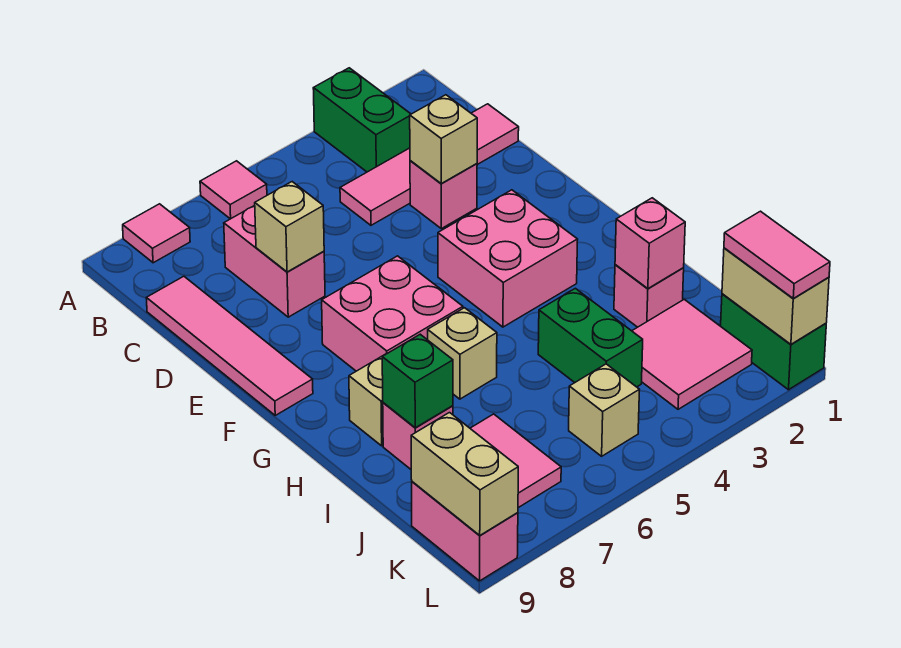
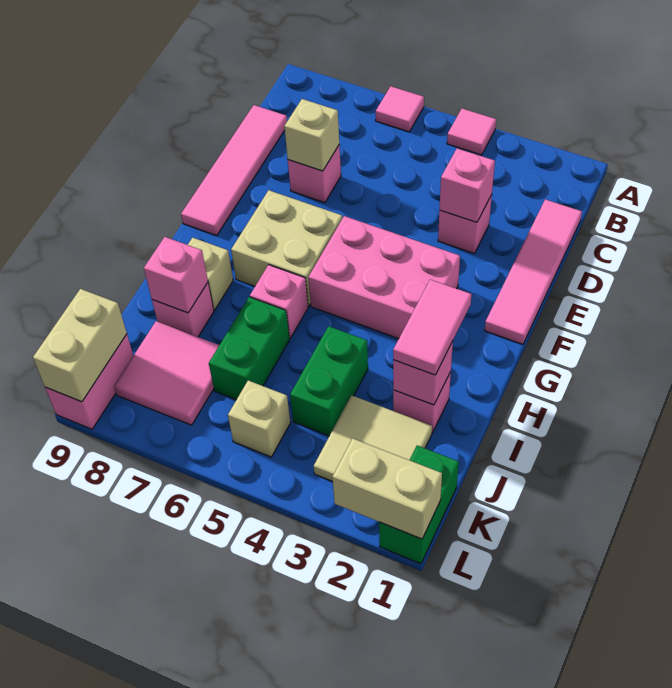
green 1x2 brick [313,68,411,172] -> green 1x2 brick moved to [209,297,290,400]
pink 1x1 tile [123,204,190,263] -> pink 1x1 tile moved to [447,109,496,155]
pink 1x4 tile [340,104,519,225] -> pink 1x4 tile turned to [485,199,582,344]
pink 1x2 brick [224,205,325,317] -> pink 1x1 brick [288,145,341,203]
tan 1x1 brick [410,95,477,183] -> pink 1x1 brick [439,148,495,222]
pink 2x2 brick [438,190,578,327] -> pink 2x3 brick [308,216,460,339]
pink 2x2 brick [322,256,463,371] -> tan 2x2 brick [231,190,342,306]
tan 1x1 brick [428,308,497,399] -> pink 1x1 brick [250,265,308,338]
green 1x1 brick [382,334,453,428] -> pink 1x1 brick [144,237,208,313]
pink 2x2 tile [632,299,752,409] -> tan 2x2 tile [314,395,432,482]
tan 1x2 brick [722,248,829,344] -> tan 1x2 brick turned to [332,438,442,539]
pink 1x2 tile [724,211,830,298] -> pink 1x2 tile moved to [393,280,472,375]

